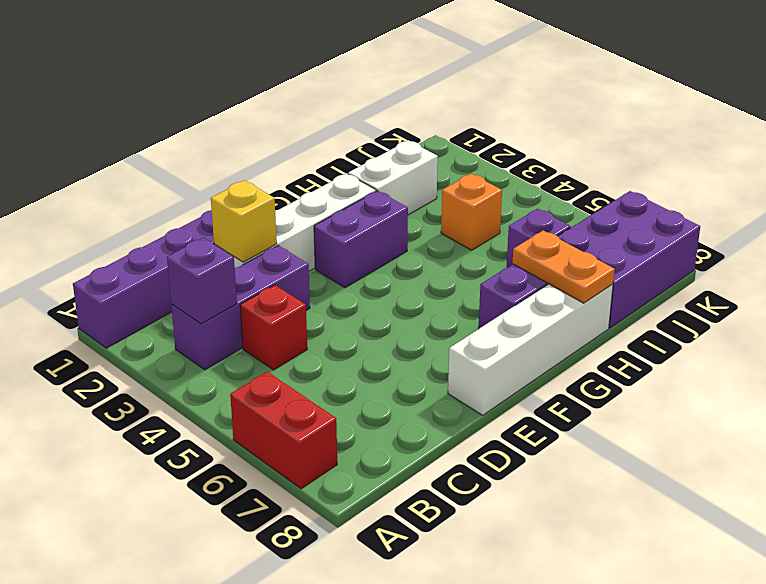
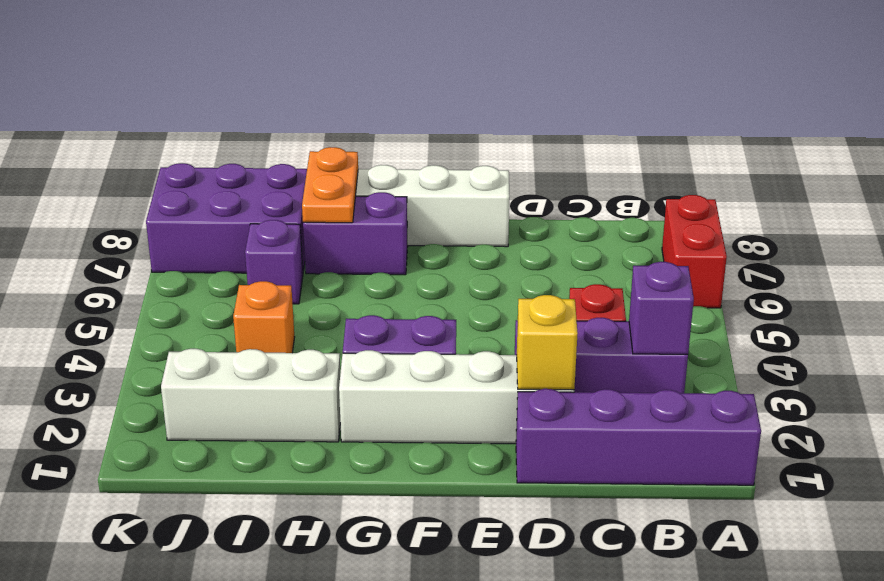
white 1x2 brick [348,140,438,215] -> white 1x3 brick [161,349,340,442]

